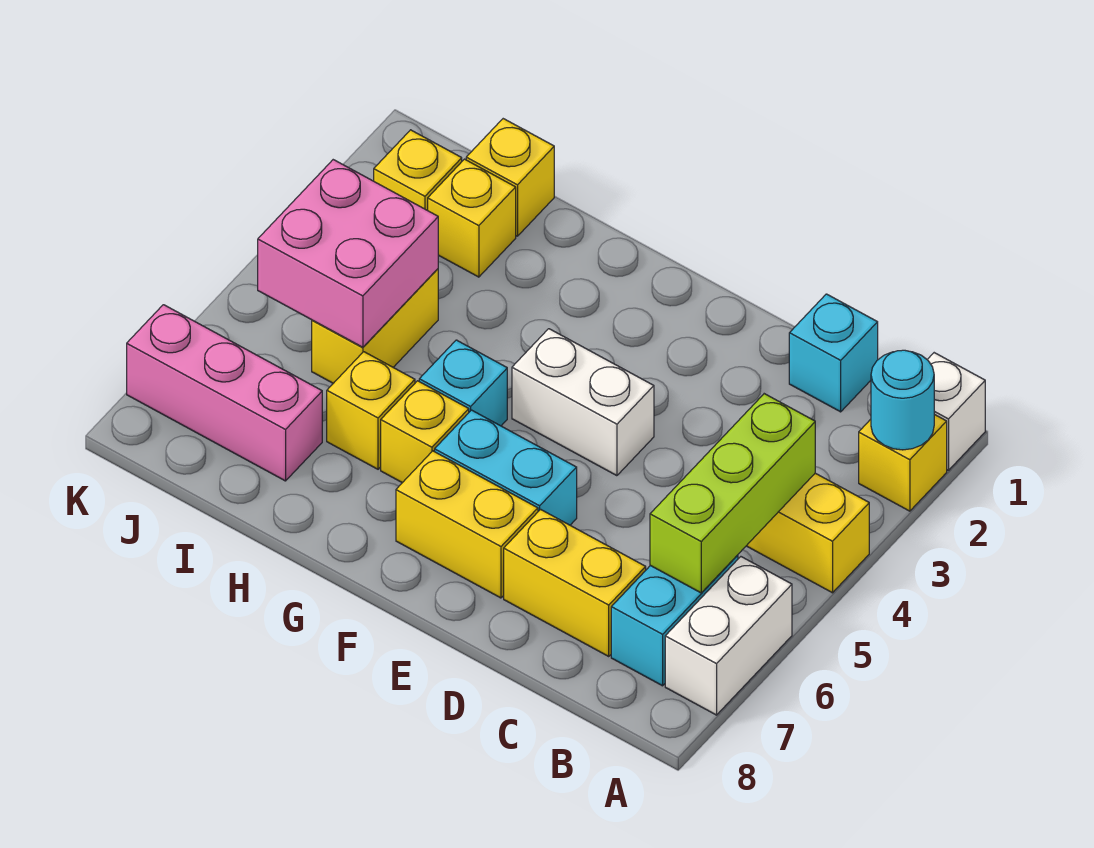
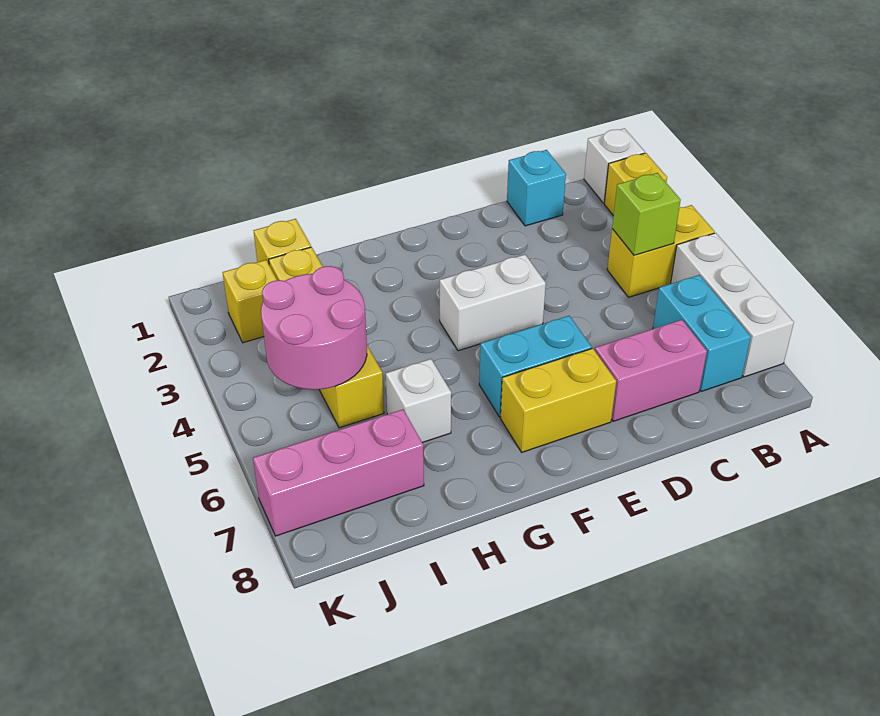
cyan 1x1 round brick [871,350,934,450] -> none
white 1x2 brick [665,557,792,715] -> white 1x3 brick [671,233,794,377]
lime 1x3 brick [650,394,815,593] -> lime 1x1 brick [612,173,681,255]
yellow 1x2 brick [504,509,646,656] -> pink 1x2 brick [595,320,707,421]
cyan 1x1 brick [419,340,507,426] -> none
yellow 1x1 brick [381,381,469,483] -> none
yellow 1x1 brick [327,352,415,469] -> white 1x1 brick [386,359,451,443]
pink 2x2 brick [258,160,438,347] -> pink 2x2 round brick [261,266,367,390]

